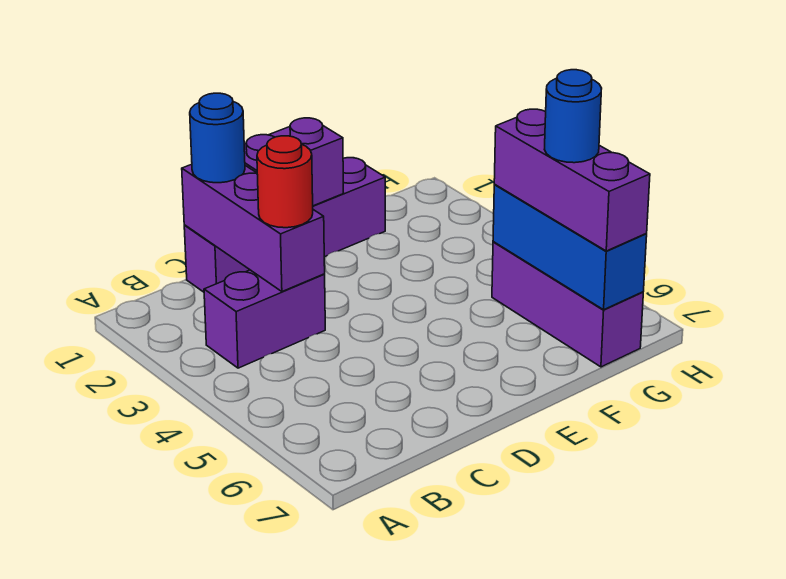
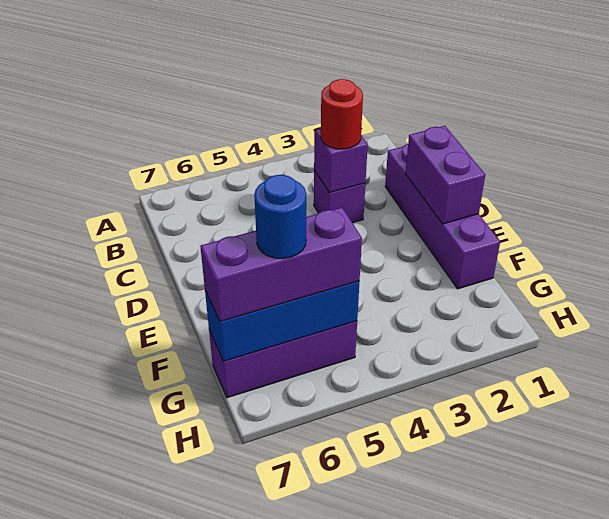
purple 1x2 brick [204,270,325,368] -> purple 1x1 brick [314,170,365,223]
purple 1x3 brick [182,164,325,292] -> purple 1x1 brick [314,129,368,192]
blue 1x1 round brick [190,93,245,183] -> none

